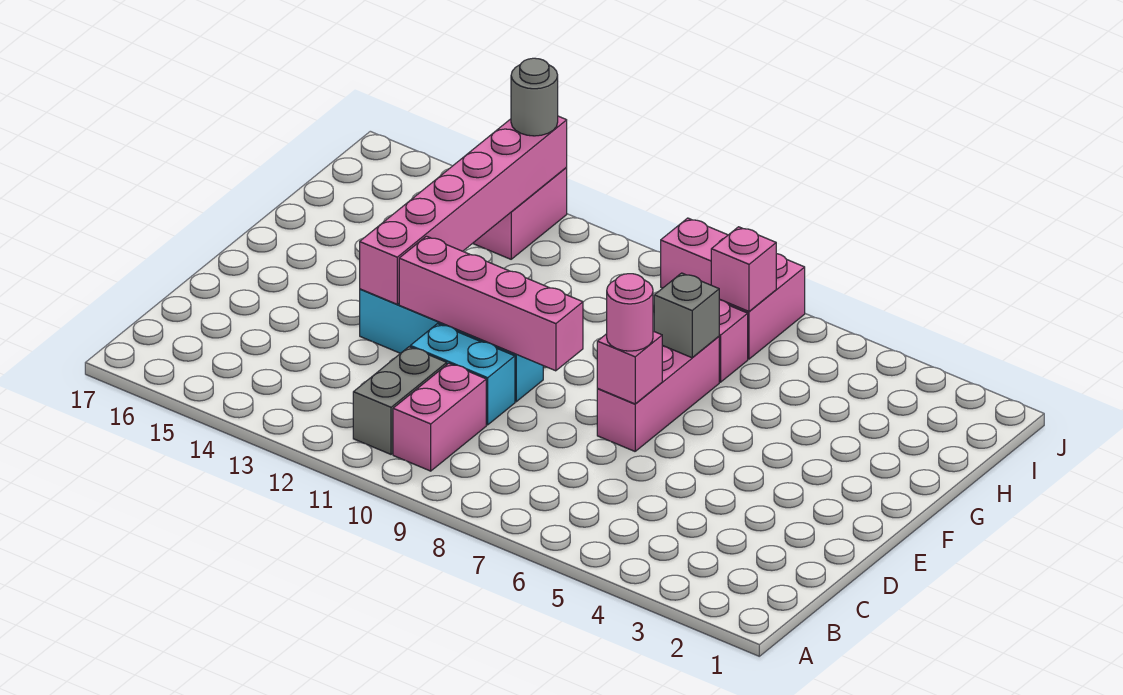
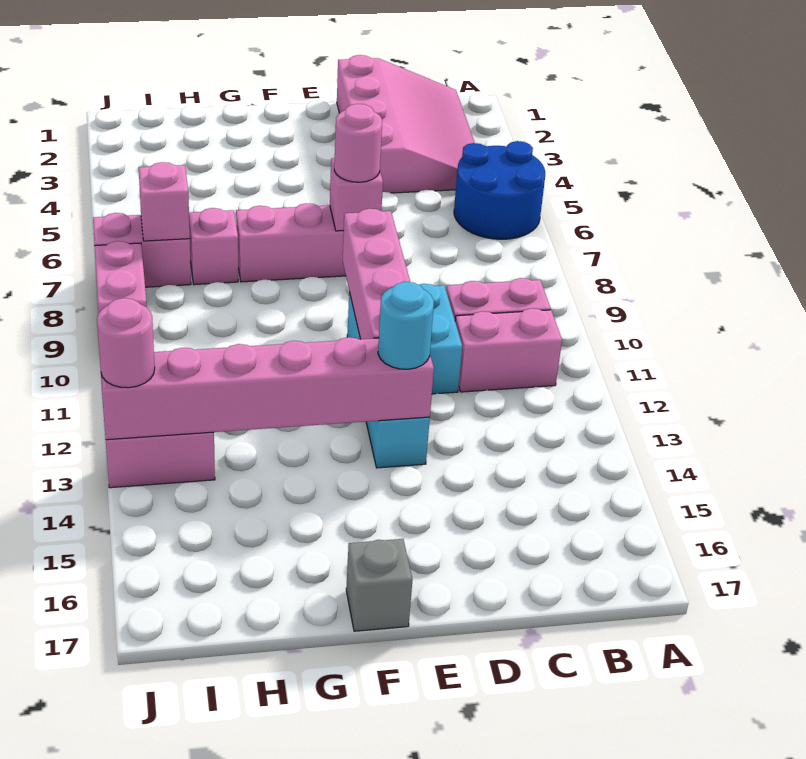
none -> blue 2x2 round brick [454,141,545,239]
none -> pink 3x4 slope [337,55,475,193]
grey 1x2 brick [353,347,447,454] -> pink 1x2 brick [455,308,562,392]
none -> cyan 1x1 round brick [378,282,434,369]
grey 1x1 brick [654,273,719,358] -> grey 1x1 brick moved to [346,539,413,631]
grey 1x1 round brick [511,58,558,136] -> pink 1x1 round brick [97,298,155,388]

